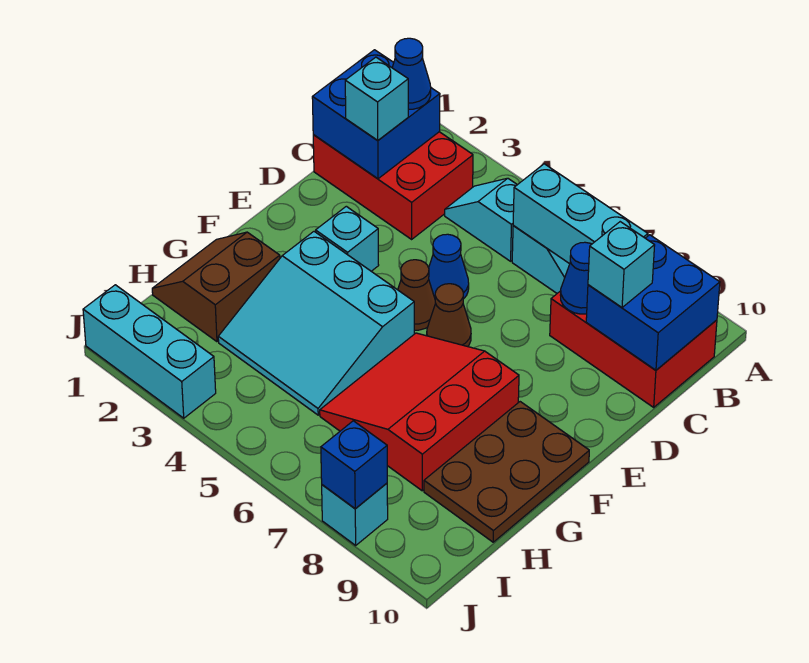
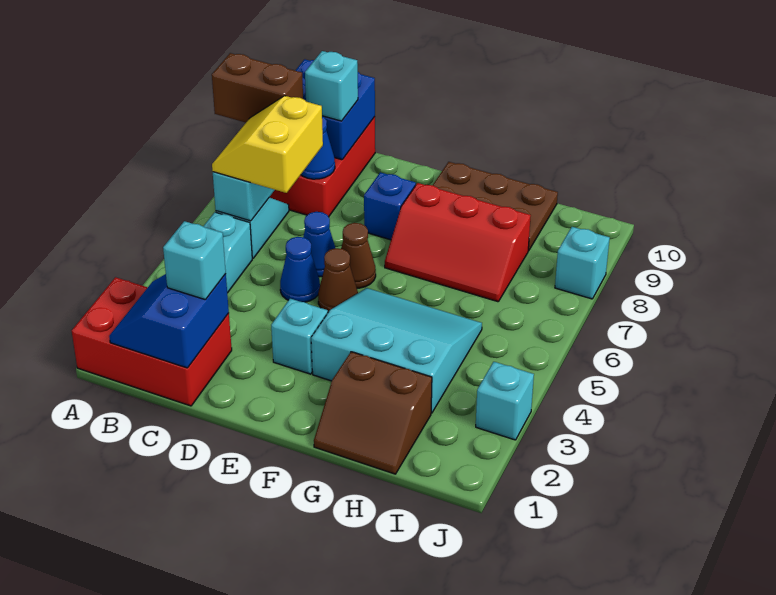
none -> brown 1x2 brick [212,53,303,122]
red 2x3 brick [313,132,473,239] -> red 2x3 brick turned to [72,277,232,406]
blue 2x2 brick [312,50,440,179] -> blue 2x2 slope [109,274,229,368]
blue 1x1 cone [392,38,431,109] -> blue 1x1 cone moved to [303,212,335,277]
none -> yellow 2x2 slope [212,96,323,193]
cyan 3x3 slope [218,232,414,415] -> cyan 3x3 slope turned to [311,288,482,413]
red 3x3 slope [320,333,519,491] -> red 2x3 slope [385,183,531,302]
cyan 1x3 brick [83,285,216,418] -> cyan 1x1 brick [476,362,534,440]
blue 1x1 brick [321,421,387,509] -> blue 1x1 brick moved to [364,172,416,240]

